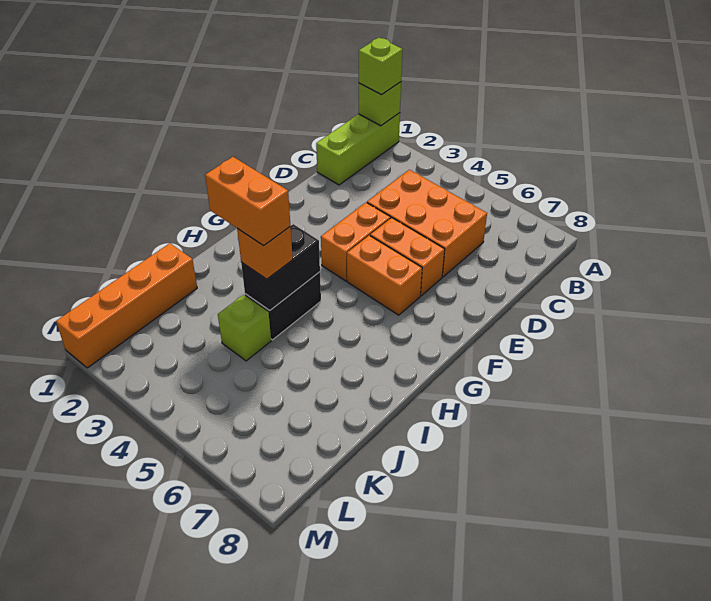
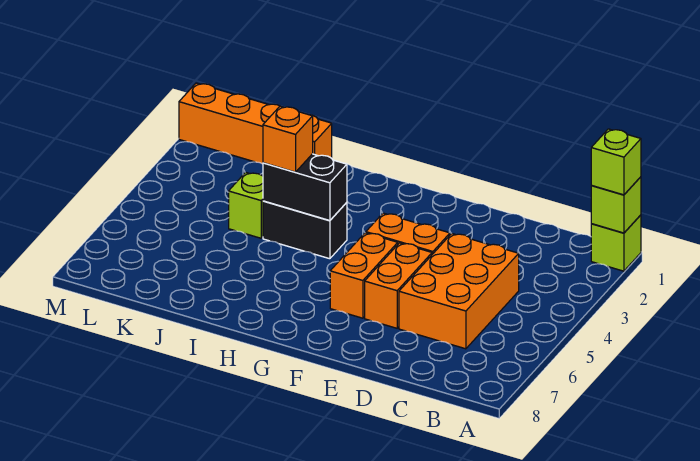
lime 1x3 brick [316,113,400,185] -> lime 1x1 brick [591,215,641,271]
orange 1x2 brick [205,157,290,246] -> none

